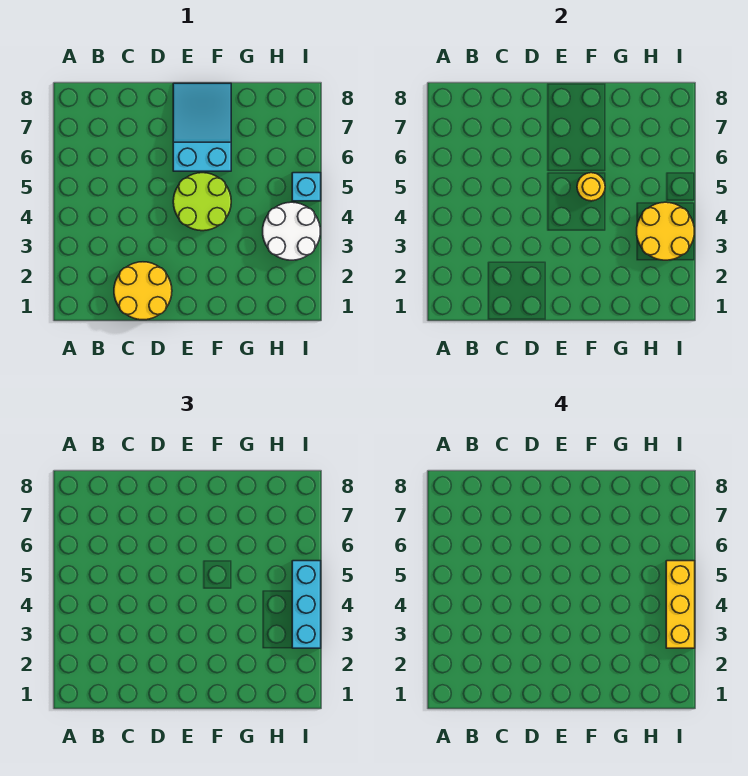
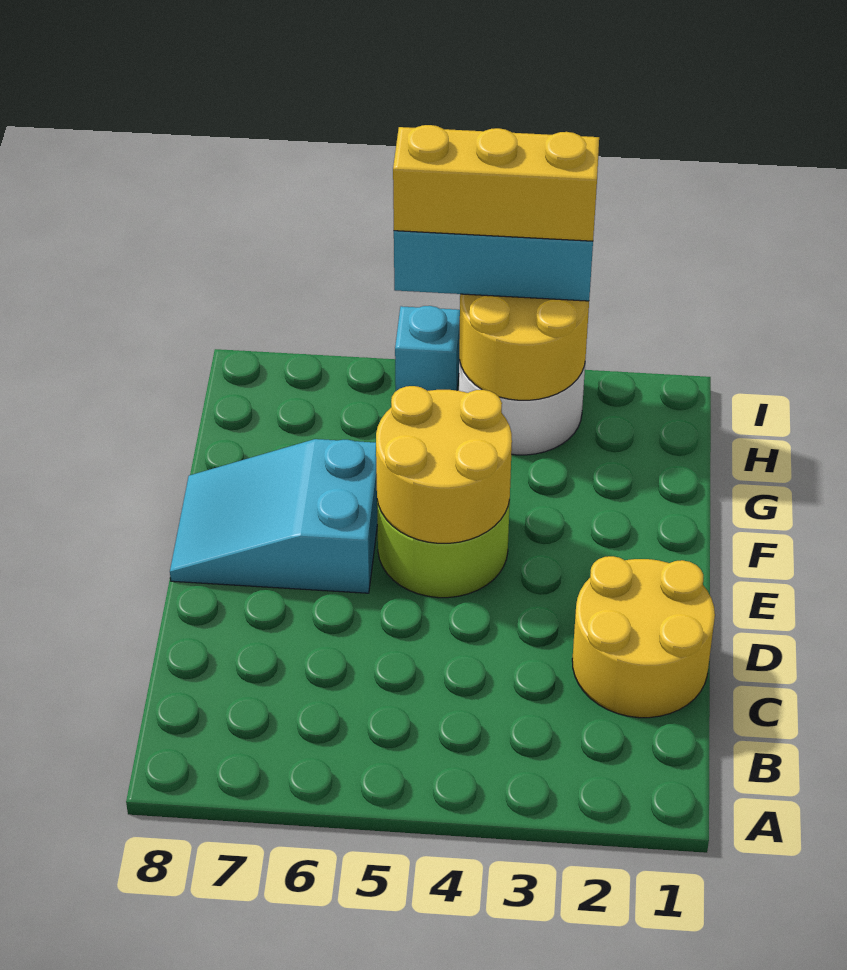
yellow 1x1 round brick [577,173,605,201] -> yellow 2x2 round brick [376,386,512,543]

